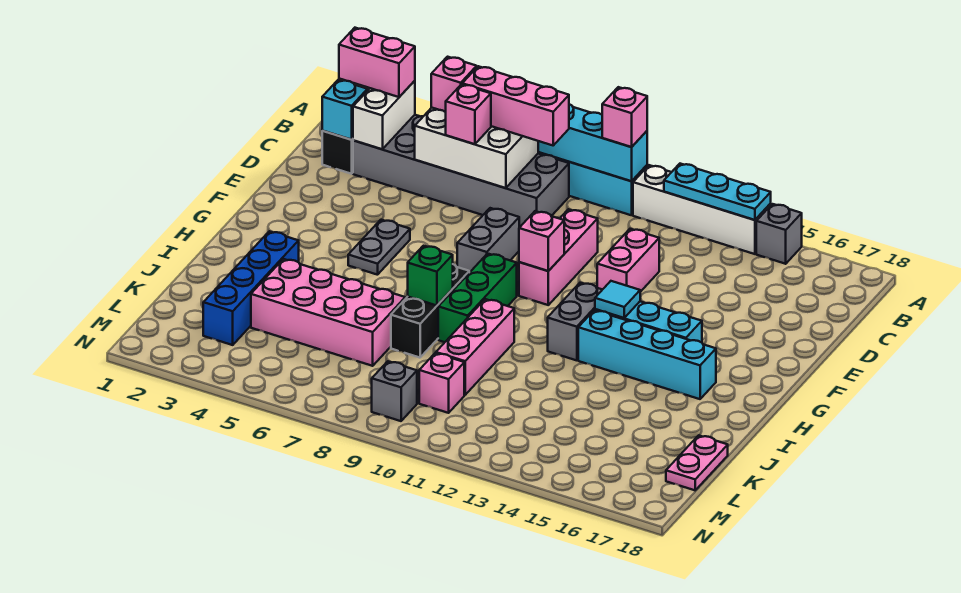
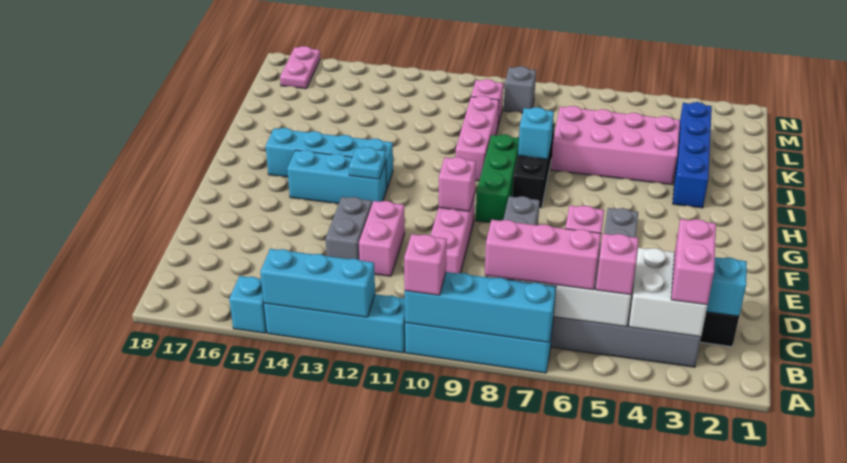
white 1x4 brick [633,165,771,254] -> cyan 1x4 brick [264,294,405,353]
cyan 1x3 plate [664,164,771,220] -> cyan 1x3 brick [260,249,375,317]
grey 1x1 brick [756,204,802,264] -> cyan 1x1 brick [229,276,267,333]
pink 1x2 brick [339,28,415,97] -> pink 1x2 brick turned to [671,219,716,305]
white 1x2 brick [353,81,415,149] -> white 2x2 brick [629,248,708,337]
grey 1x2 brick [548,283,602,360] -> grey 1x2 brick moved to [326,197,372,260]
cyan 1x1 tile [595,281,640,318] -> cyan 1x1 plate [349,147,386,179]
green 1x1 brick [408,246,453,306] -> cyan 1x1 brick [518,107,554,159]
pink 1x2 plate [666,435,728,490] -> pink 1x2 plate moved to [280,46,320,89]

